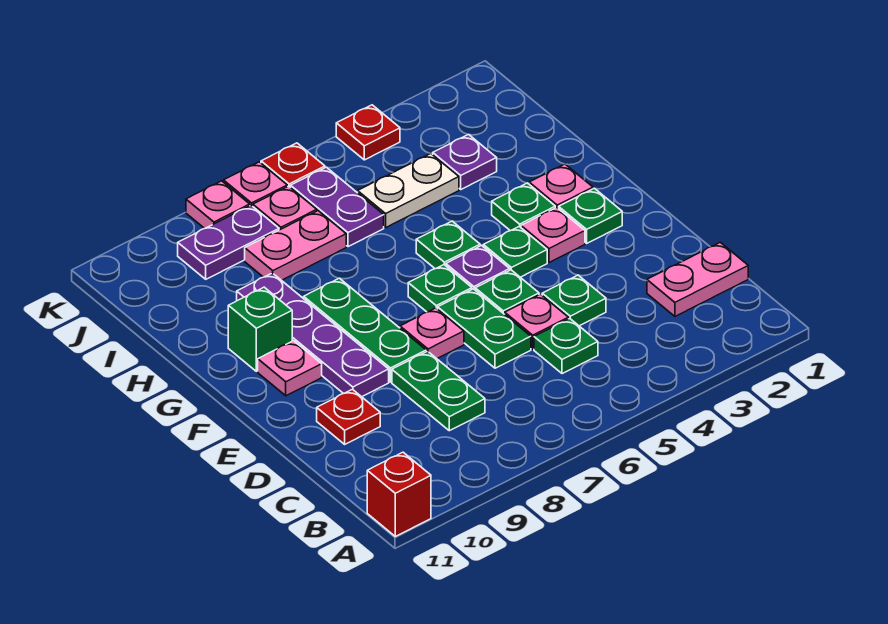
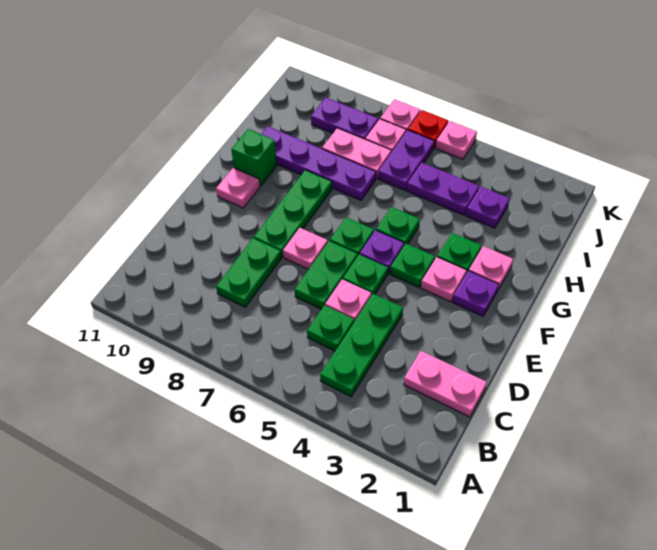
red 1x1 brick [367,452,431,536] -> none
green 1x1 plate [542,275,606,326] -> green 1x3 plate [320,294,403,396]
red 1x1 plate [317,389,380,444] -> none
purple 1x4 plate [237,273,389,397] -> purple 1x4 plate turned to [261,126,376,200]
green 1x1 plate [559,188,622,243] -> purple 1x1 plate [453,271,499,316]
white 1x2 plate [358,153,459,227] -> purple 1x2 plate [407,163,479,215]
red 1x1 plate [336,105,400,160] -> none
pink 1x1 plate [186,181,250,228] -> pink 1x1 plate moved to [436,121,477,159]

